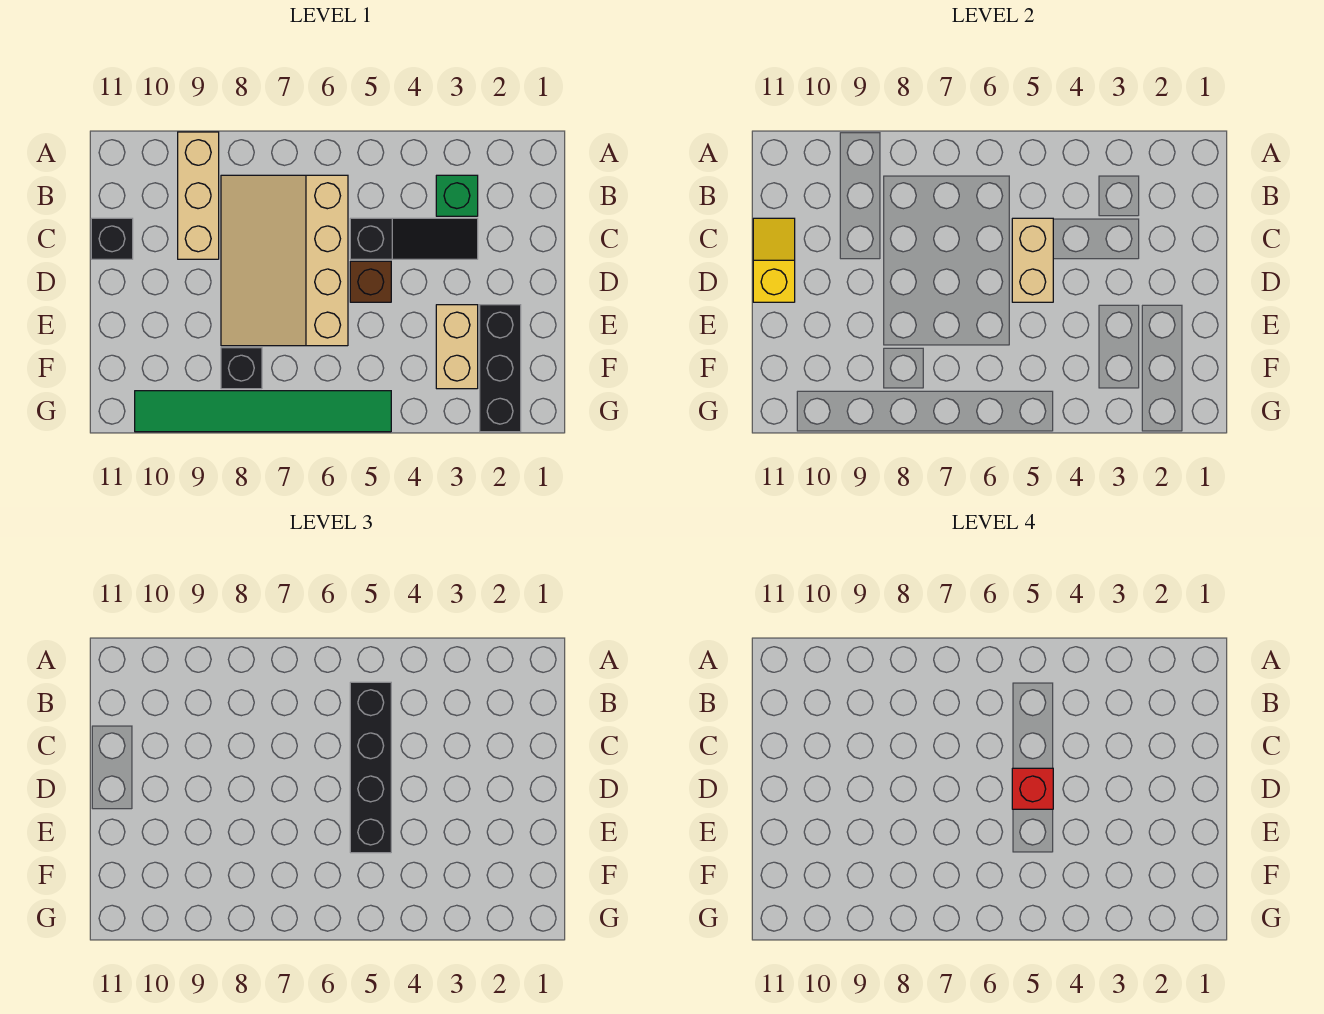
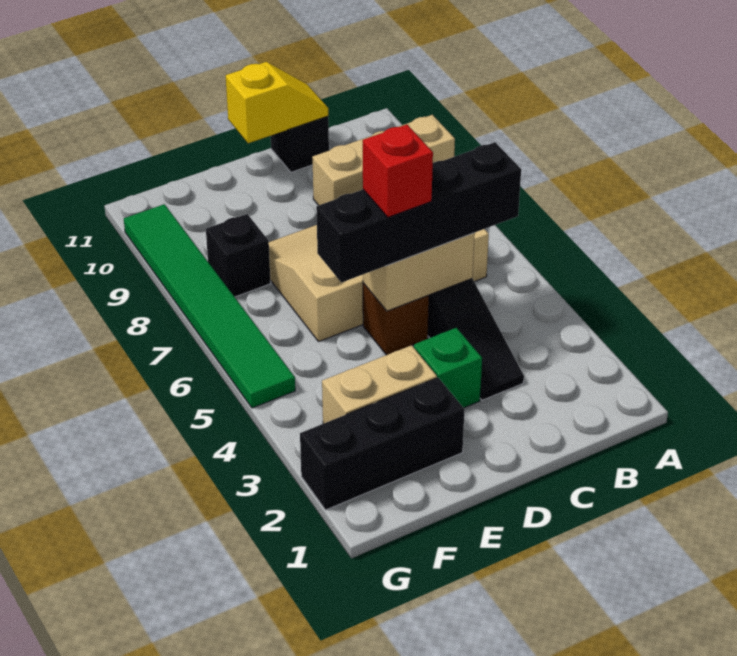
green 1x1 brick [436,175,478,216] -> green 1x1 brick moved to [414,328,482,408]

